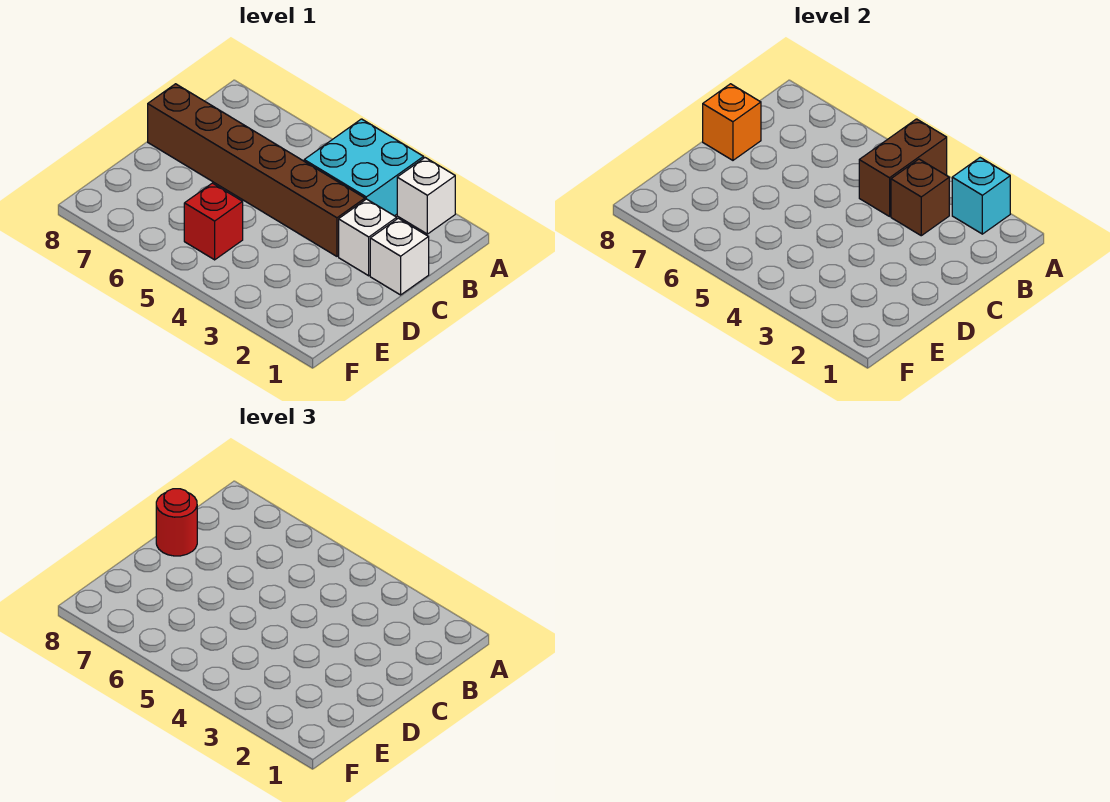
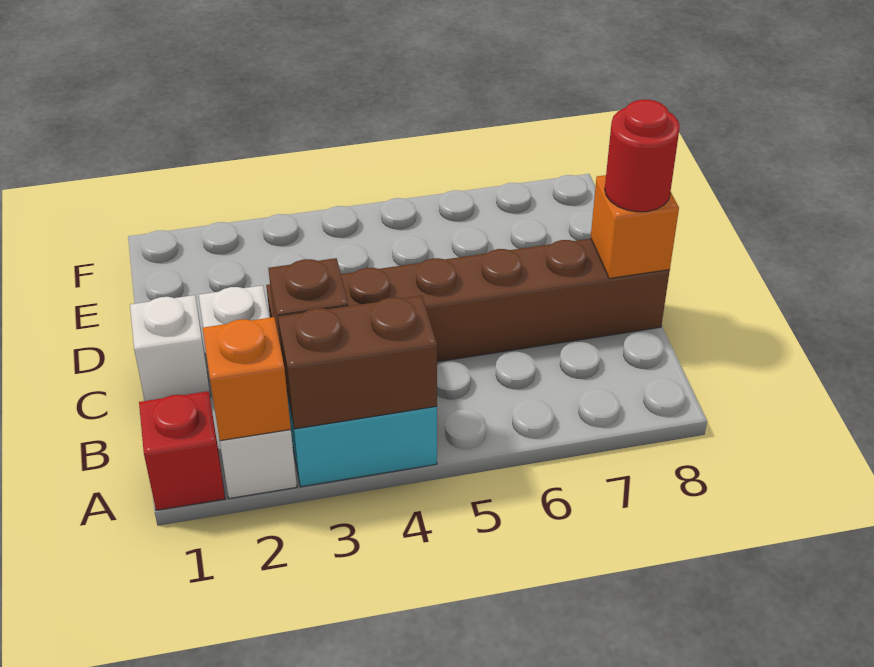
cyan 1x1 brick [952,158,1010,234] -> orange 1x1 brick [203,317,291,441]
brown 1x2 brick [859,119,947,216] -> brown 1x2 brick turned to [278,296,437,429]
red 1x1 brick [184,183,243,260] -> red 1x1 brick moved to [139,391,225,510]

